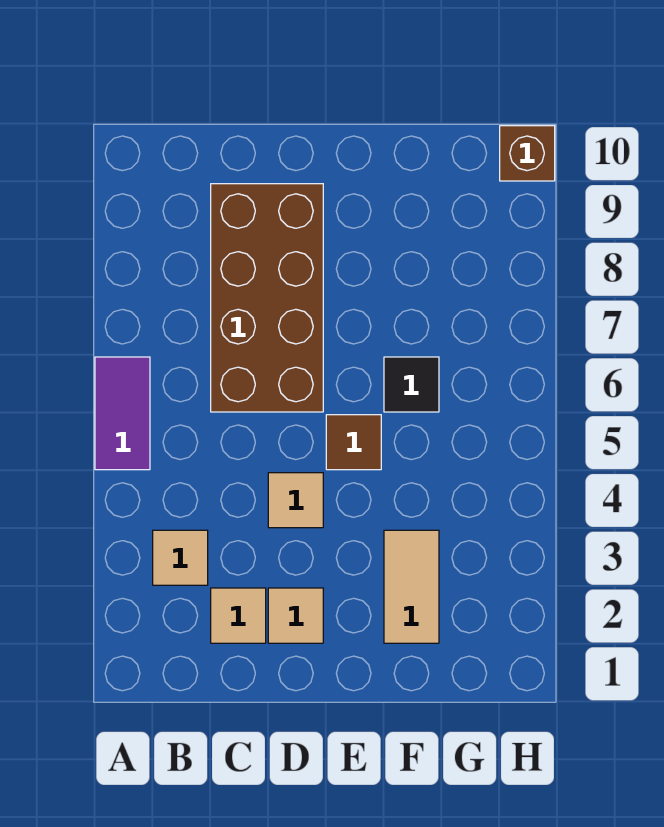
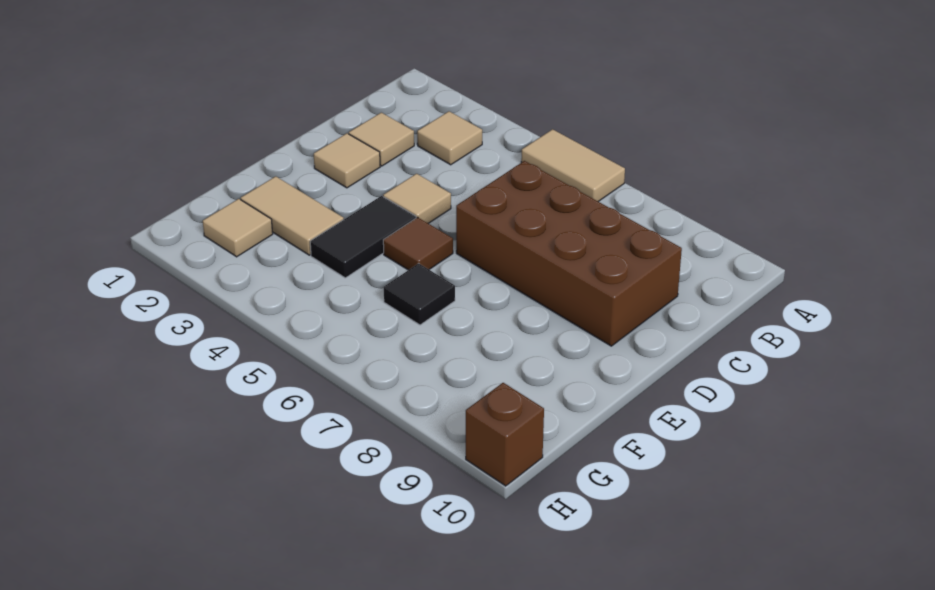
purple 1x2 tile [95,357,150,470] -> tan 1x2 tile [521,129,625,202]
none -> black 1x2 tile [310,196,416,278]
none -> tan 1x1 tile [203,199,273,257]

